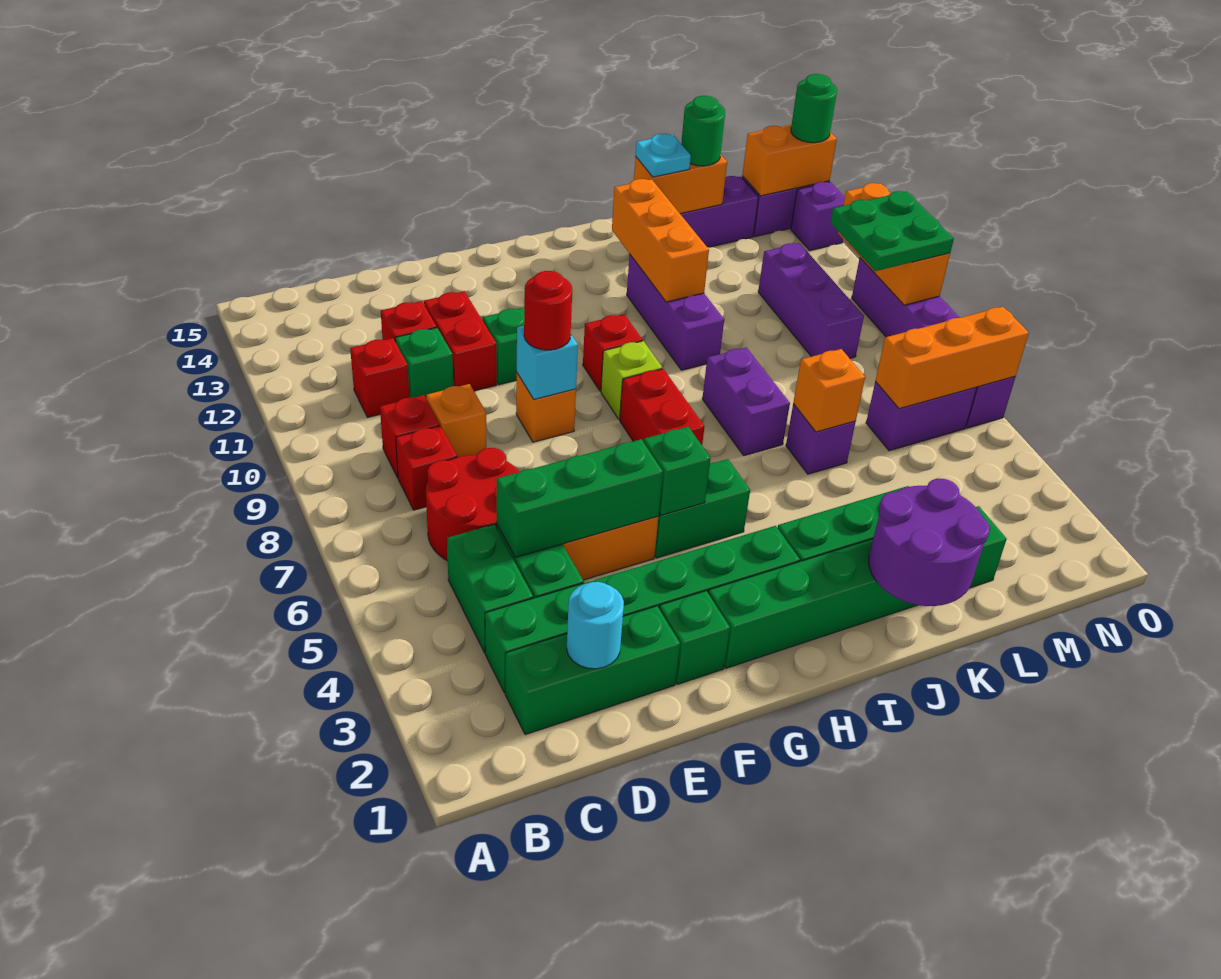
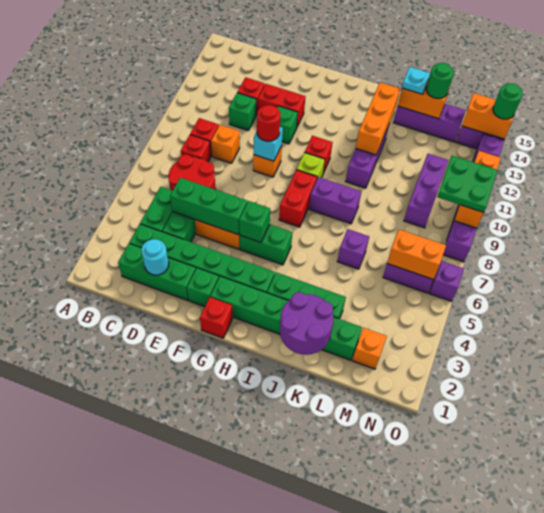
red 1x1 brick [350,338,409,417] -> red 1x1 brick moved to [200,297,233,338]
red 1x2 brick [424,291,497,391] -> red 1x2 brick turned to [258,84,305,127]
purple 1x2 brick [702,348,790,456] -> purple 1x2 brick turned to [309,177,361,224]
orange 1x1 brick [793,349,865,432] -> orange 1x1 brick moved to [352,328,387,369]
orange 1x3 brick [875,307,1029,409] -> orange 1x2 brick [387,230,446,280]

